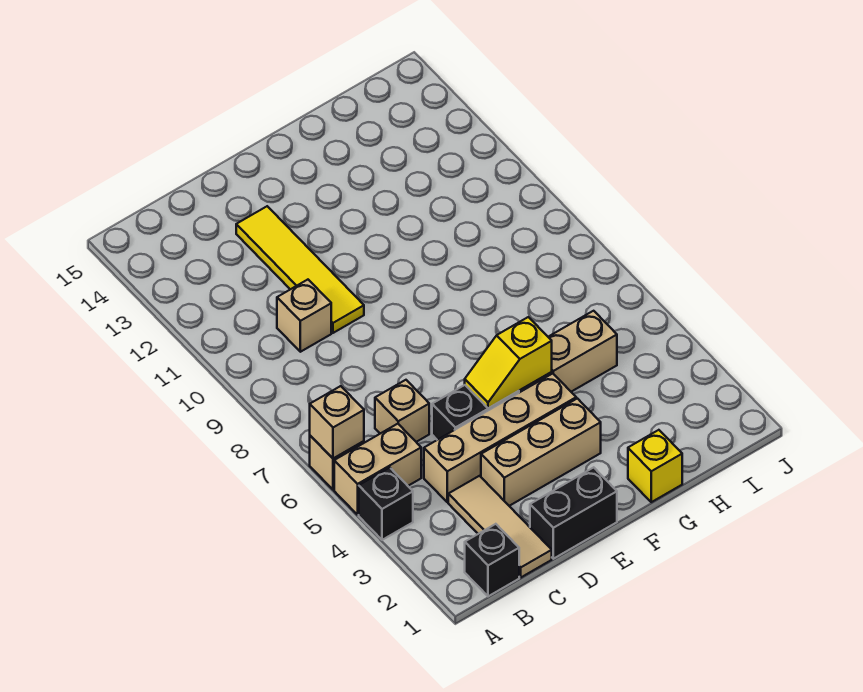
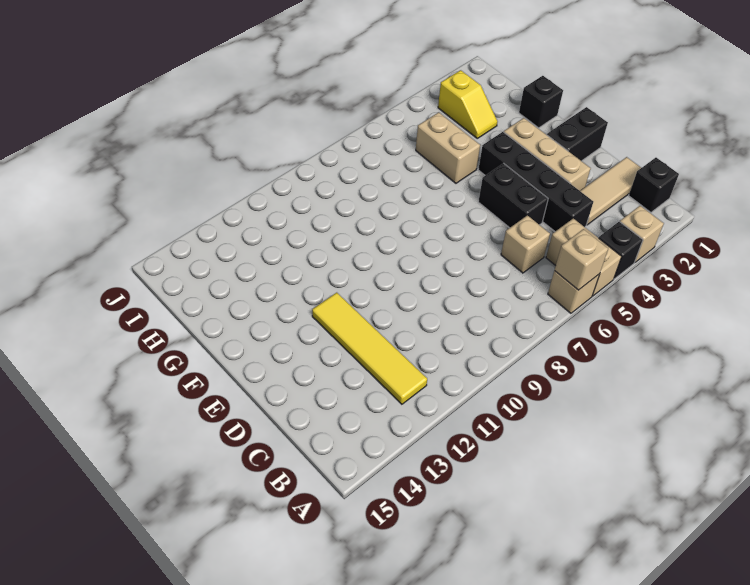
tan 1x4 brick [424,374,576,502] -> black 1x4 brick [478,132,593,231]
tan 1x1 brick [277,280,331,352] -> tan 1x1 brick moved to [620,206,664,262]
black 1x2 brick [530,467,617,559] -> black 1x2 brick turned to [547,107,608,161]
yellow 1x4 tile [236,206,364,333] -> yellow 1x4 tile turned to [312,293,427,404]
yellow 1x2 slope [465,317,552,408] -> yellow 1x2 slope moved to [438,70,497,138]
yellow 1x1 brick [628,430,682,502] -> black 1x1 brick [519,76,563,128]

